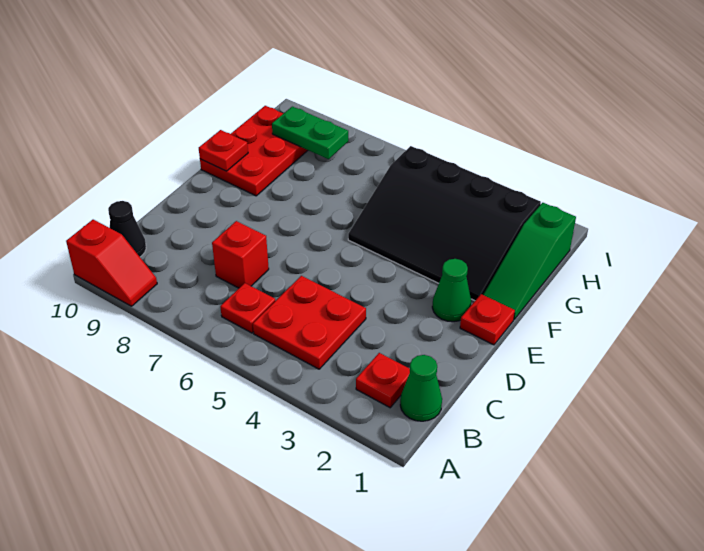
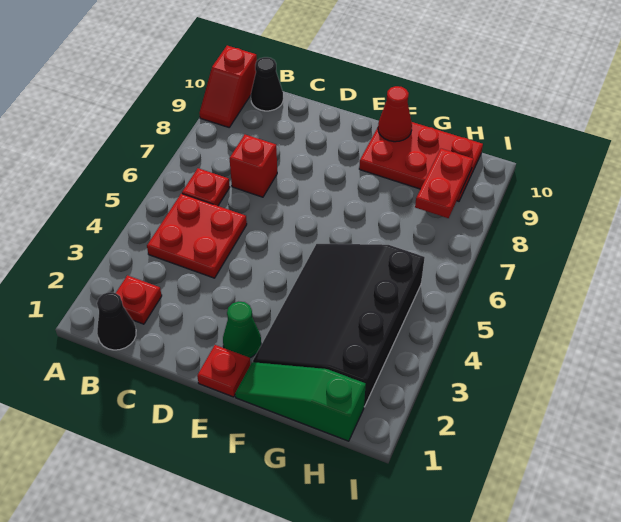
green 1x1 cone [400,355,442,421] -> black 1x1 cone [97,292,136,350]
red 1x1 plate [199,130,248,171] -> red 1x1 cone [378,86,412,142]
green 1x2 plate [272,107,348,159] -> red 1x2 plate [415,149,473,218]

